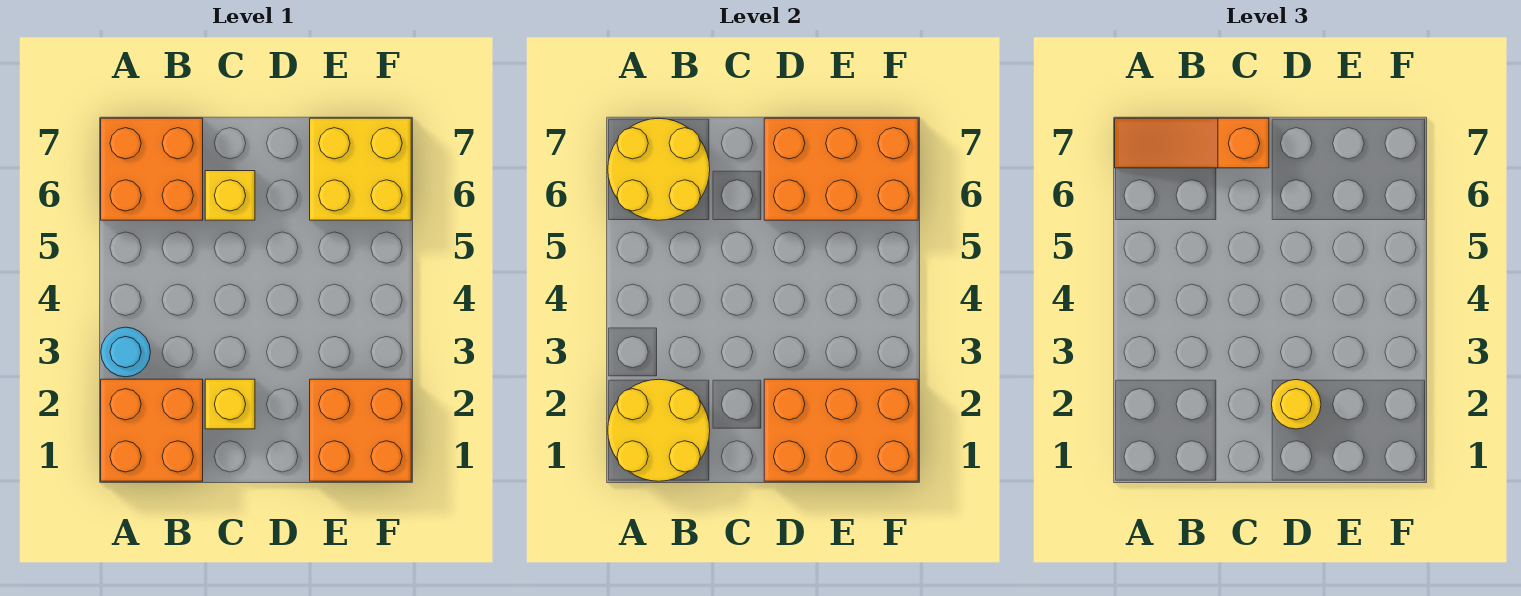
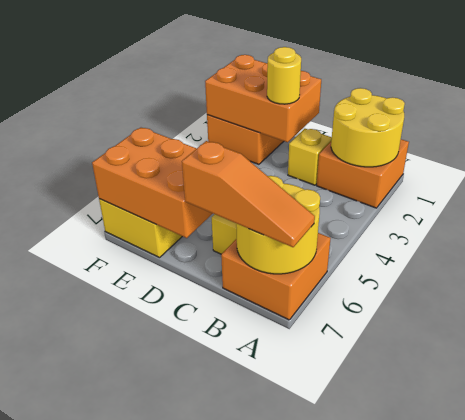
cyan 1x1 round brick [101,327,150,377] -> none

